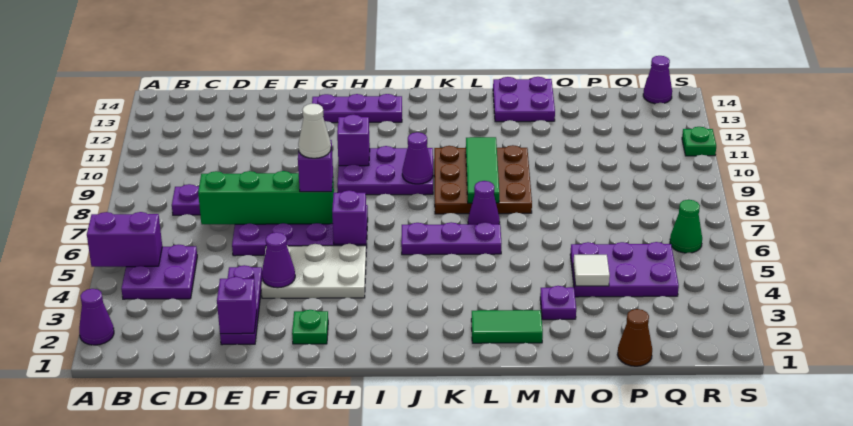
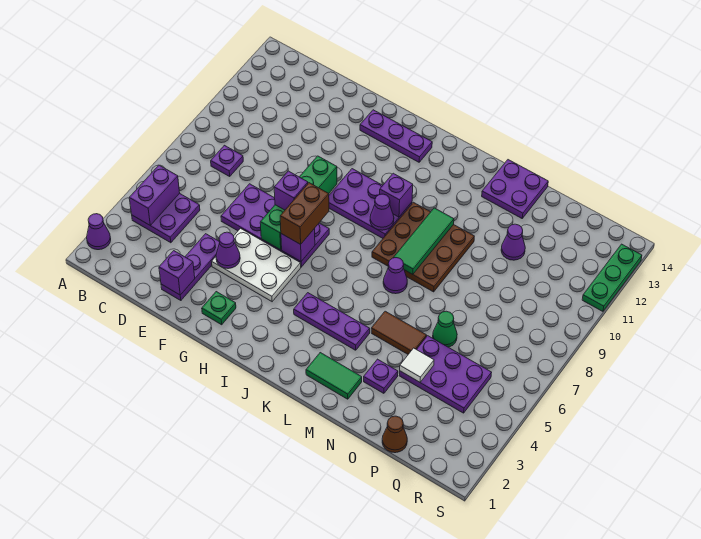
purple 1x2 brick [87,212,162,267] -> purple 1x2 brick turned to [129,165,180,226]
green 1x4 brick [198,171,334,224] -> green 1x4 brick turned to [260,156,337,250]
white 1x1 cone [298,104,331,158] -> none
none -> brown 1x2 brick [280,183,329,244]
purple 1x1 brick [337,115,370,166] -> purple 1x1 brick moved to [380,173,413,217]
purple 1x3 plate [401,222,501,255] -> purple 1x3 plate moved to [294,293,370,350]
none -> brown 1x2 tile [371,311,427,354]
green 1x1 cone [670,200,702,253] -> green 1x1 cone moved to [433,311,457,347]
purple 1x1 cone [643,56,672,104] -> purple 1x1 cone moved to [501,224,525,260]
green 1x1 plate [682,127,716,156] -> green 1x3 plate [582,244,642,311]

